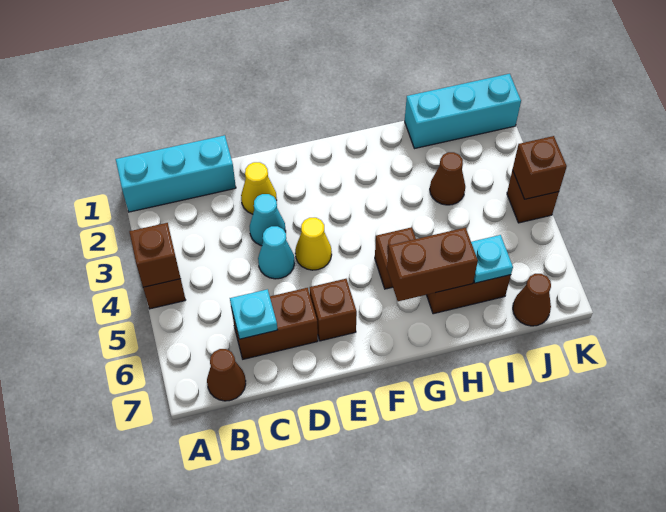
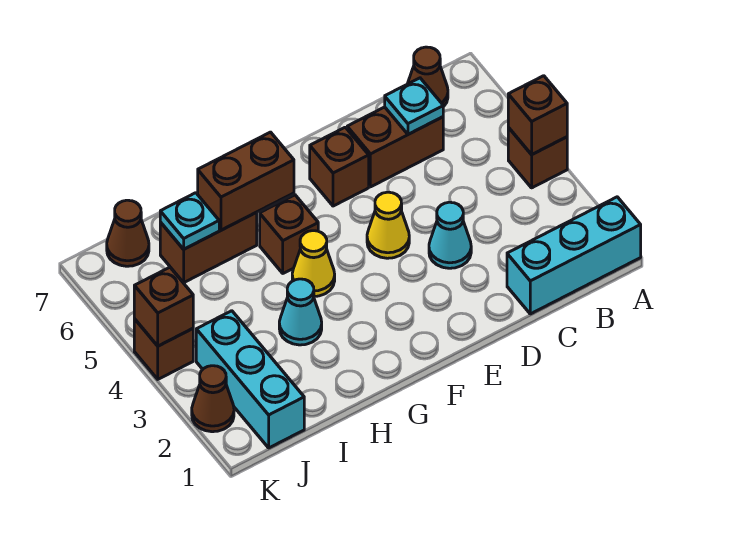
yellow 1x1 cone [241,162,277,214] -> yellow 1x1 cone moved to [292,231,335,296]
cyan 1x1 cone [258,226,295,279] -> cyan 1x1 cone moved to [279,279,322,345]
cyan 1x3 brick [405,74,521,149] -> cyan 1x3 brick turned to [196,311,304,448]
brown 1x1 cone [430,152,465,205] -> brown 1x1 cone moved to [192,366,234,432]

